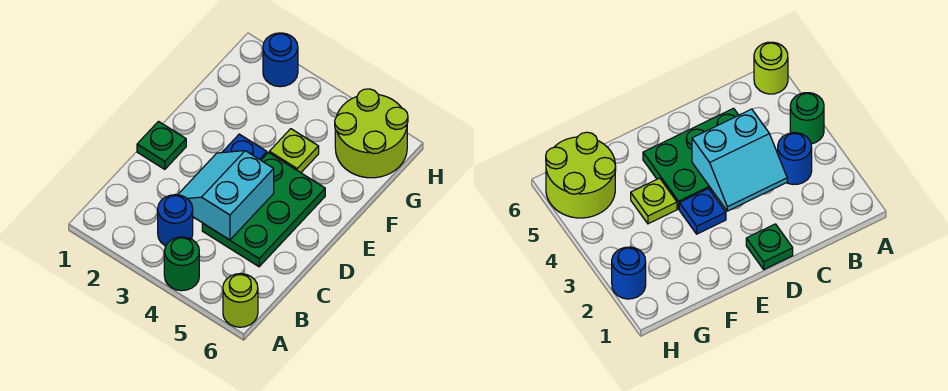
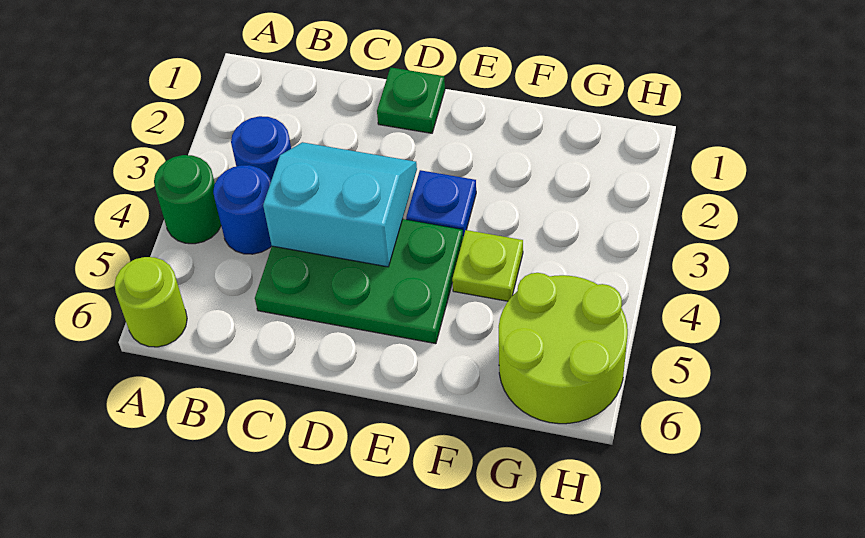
blue 1x1 round brick [263,33,298,87] -> blue 1x1 round brick moved to [213,165,272,254]

